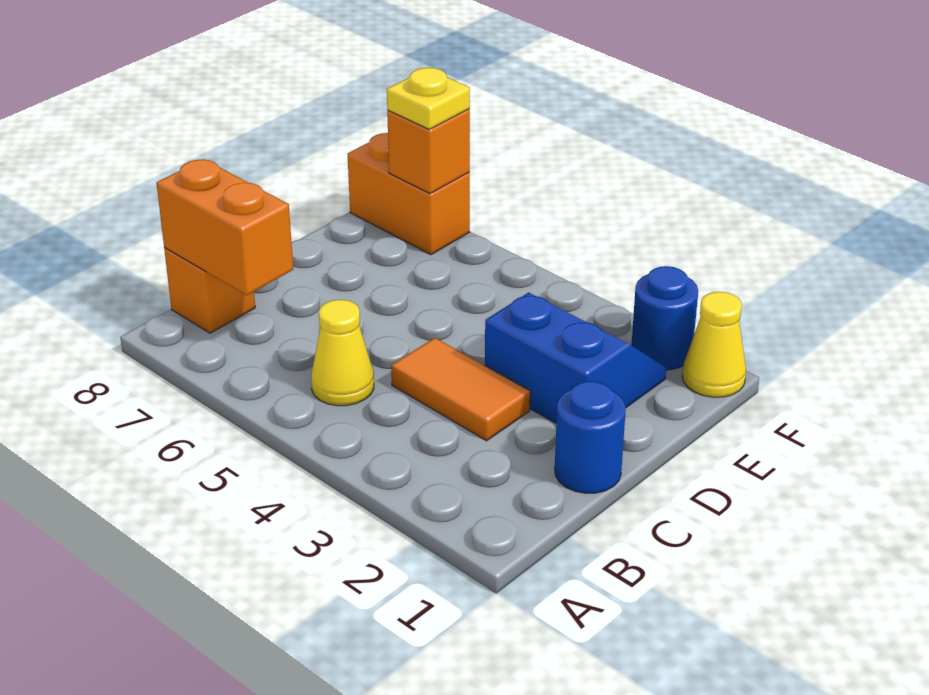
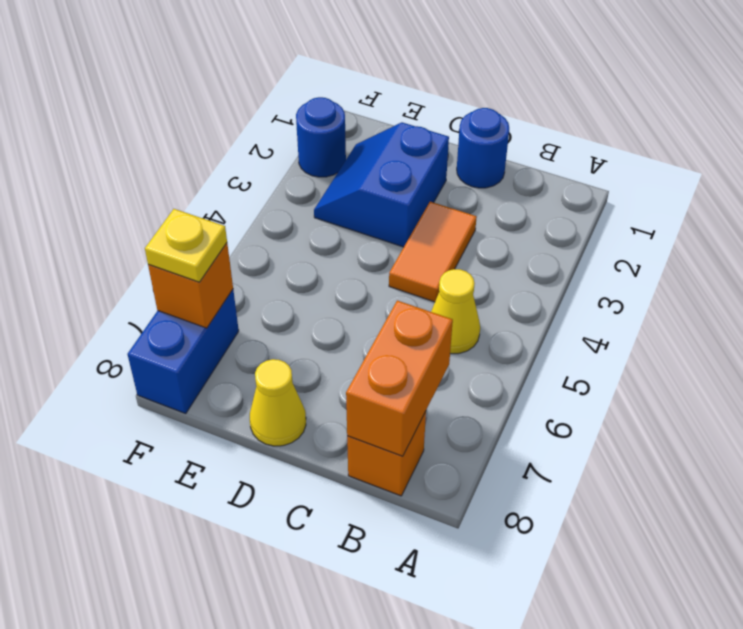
yellow 1x1 cone [682,292,746,397] -> yellow 1x1 cone moved to [250,359,306,446]
orange 1x2 brick [348,133,470,255] -> blue 1x2 brick [127,290,239,413]

